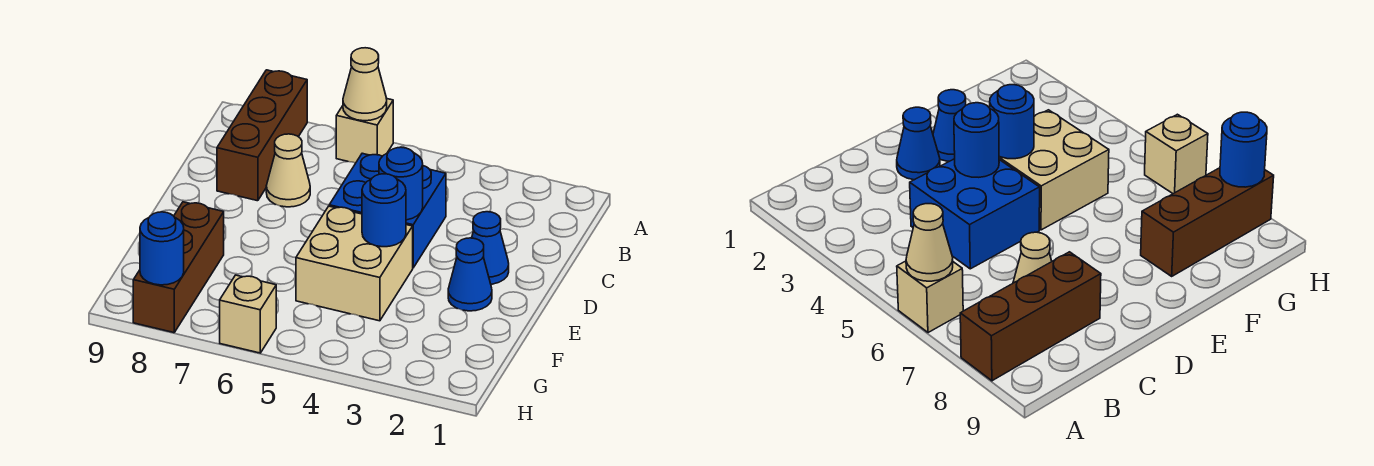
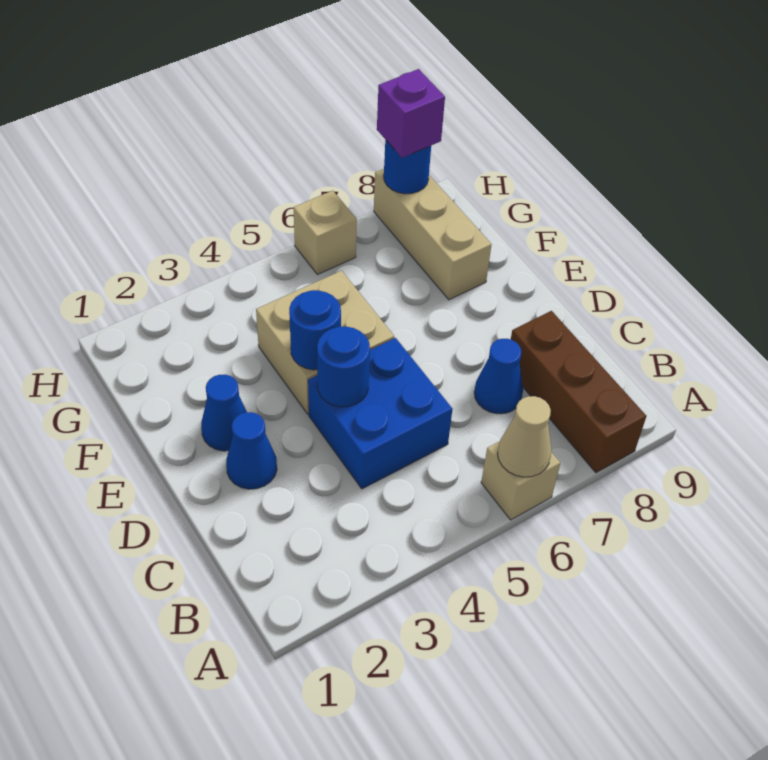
tan 1x1 cone [266,134,310,207] -> blue 1x1 cone [474,339,523,414]
brown 1x3 brick [133,202,224,333] -> tan 1x3 brick [374,169,492,300]
none -> purple 1x1 brick [377,69,445,158]

